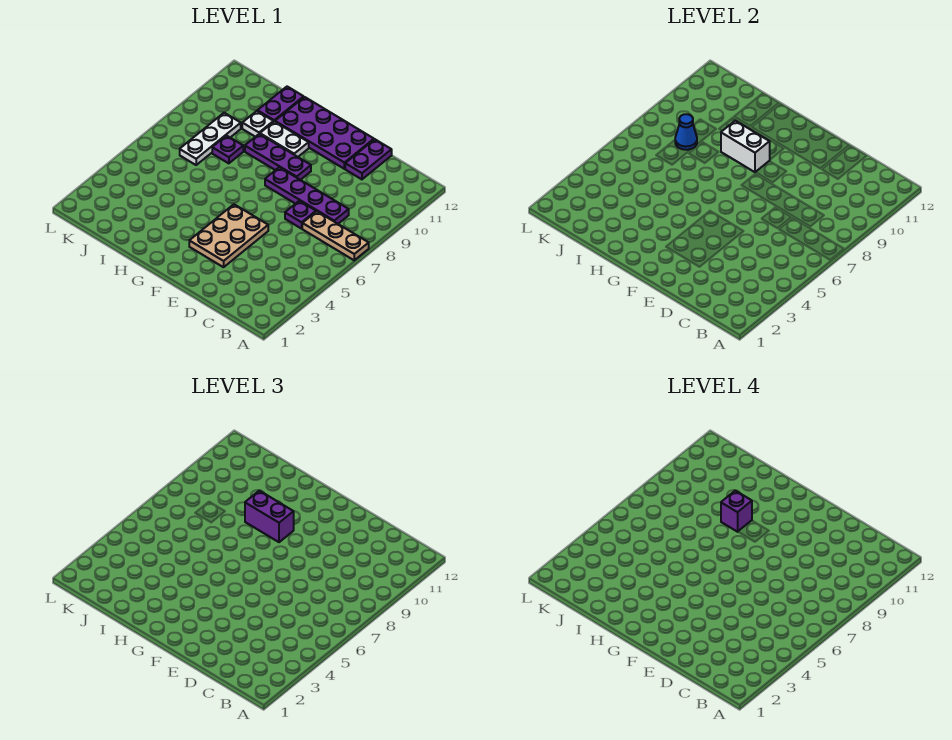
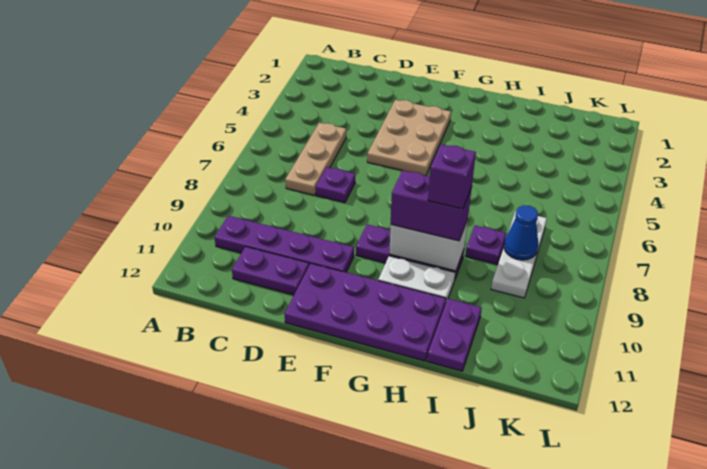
tan 1x3 plate [302,212,369,260] -> tan 1x3 plate turned to [285,123,346,195]
purple 1x4 plate [265,167,349,224] -> purple 1x4 plate moved to [215,216,354,272]
purple 1x2 plate [345,139,392,179] -> purple 1x2 plate turned to [232,247,309,295]
white 1x1 plate [242,111,273,137] -> none

